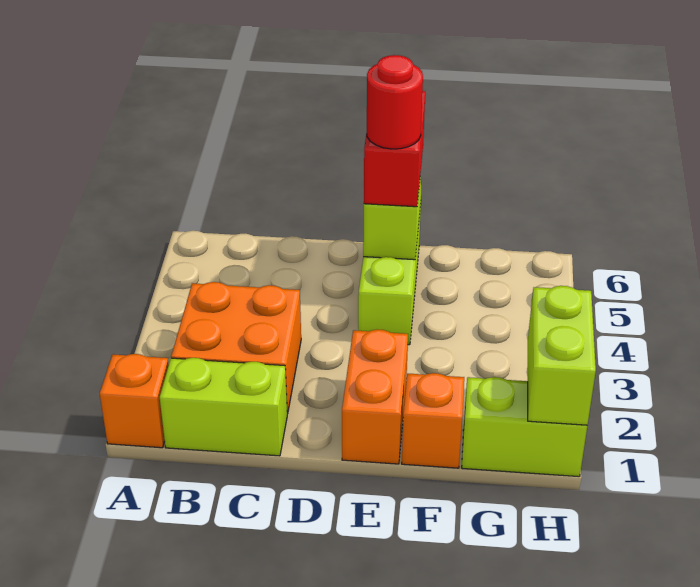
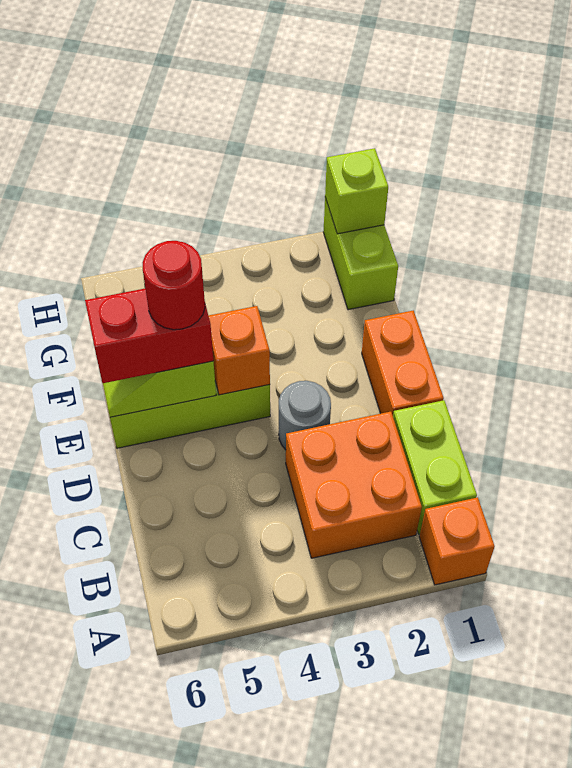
none -> grey 1x1 round brick [279,381,331,450]
orange 1x2 brick [342,330,408,464] -> orange 1x2 brick turned to [362,311,444,415]
orange 1x1 brick [402,373,464,468] -> orange 1x1 brick moved to [208,306,270,395]
lime 1x2 brick [528,286,596,425] -> lime 1x1 brick [325,148,388,234]

